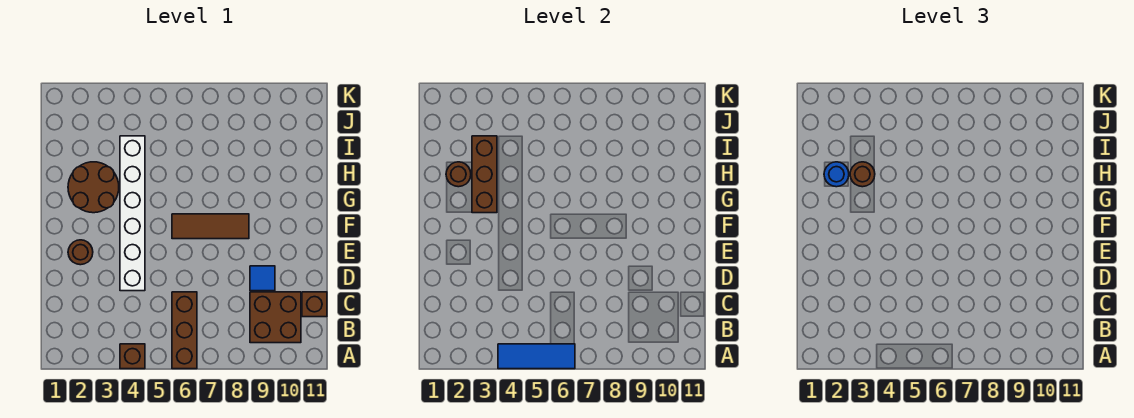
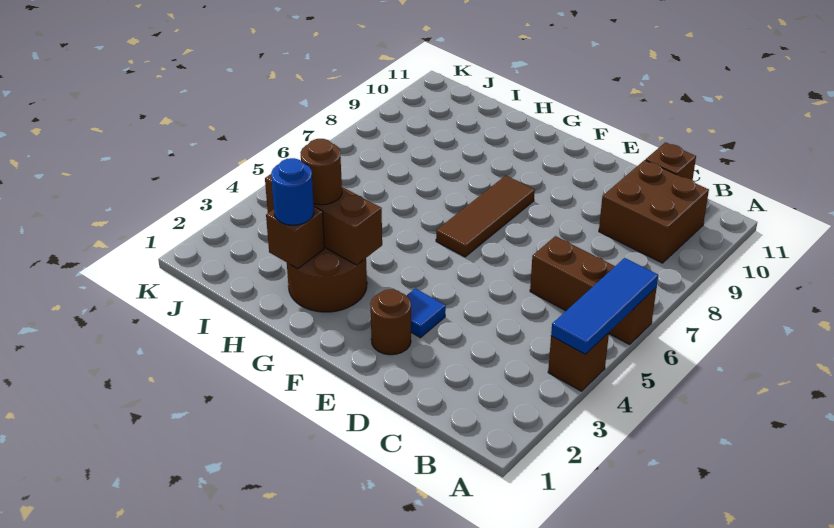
white 1x6 brick [120,136,145,291] -> none
blue 1x1 tile [250,266,275,291] -> blue 1x1 tile moved to [406,288,446,338]
brown 1x1 round brick [446,162,471,187] -> brown 1x1 brick [266,207,324,269]

